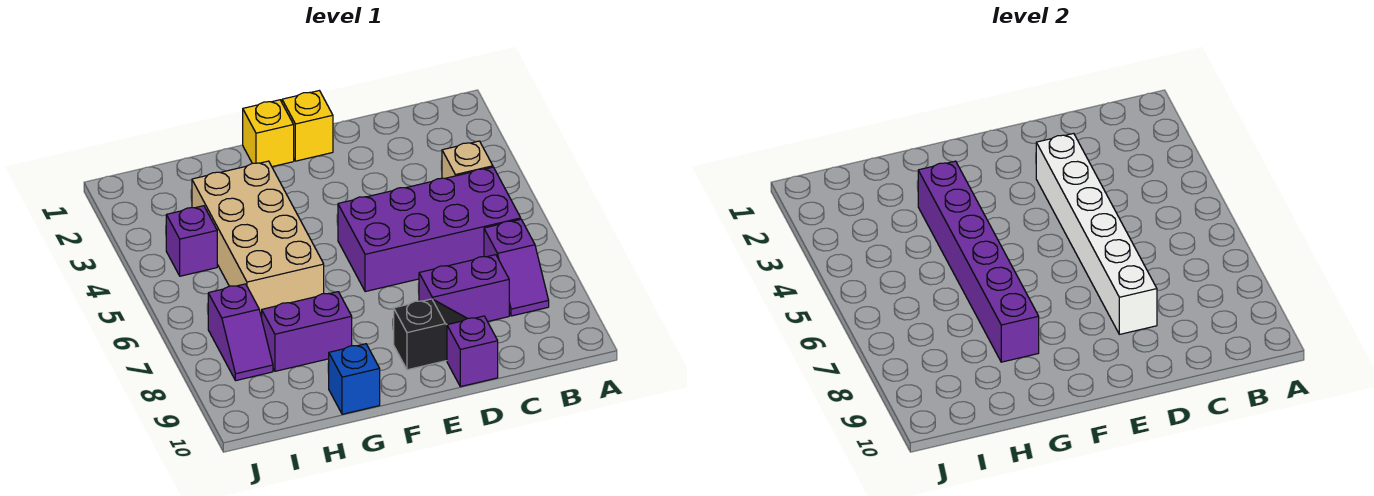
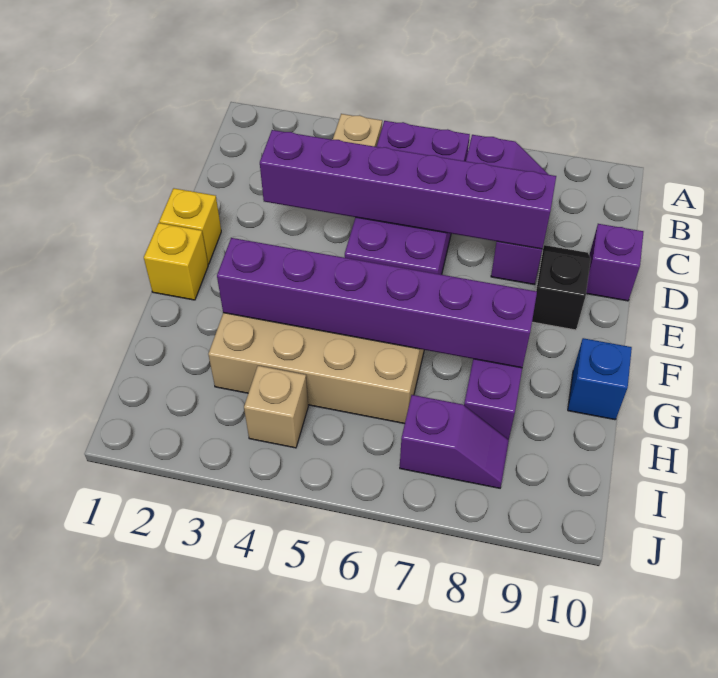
white 1x6 brick [1036,133,1157,334] -> purple 1x6 brick [260,130,556,249]
purple 1x1 brick [166,206,217,276] -> tan 1x1 brick [244,366,308,448]

